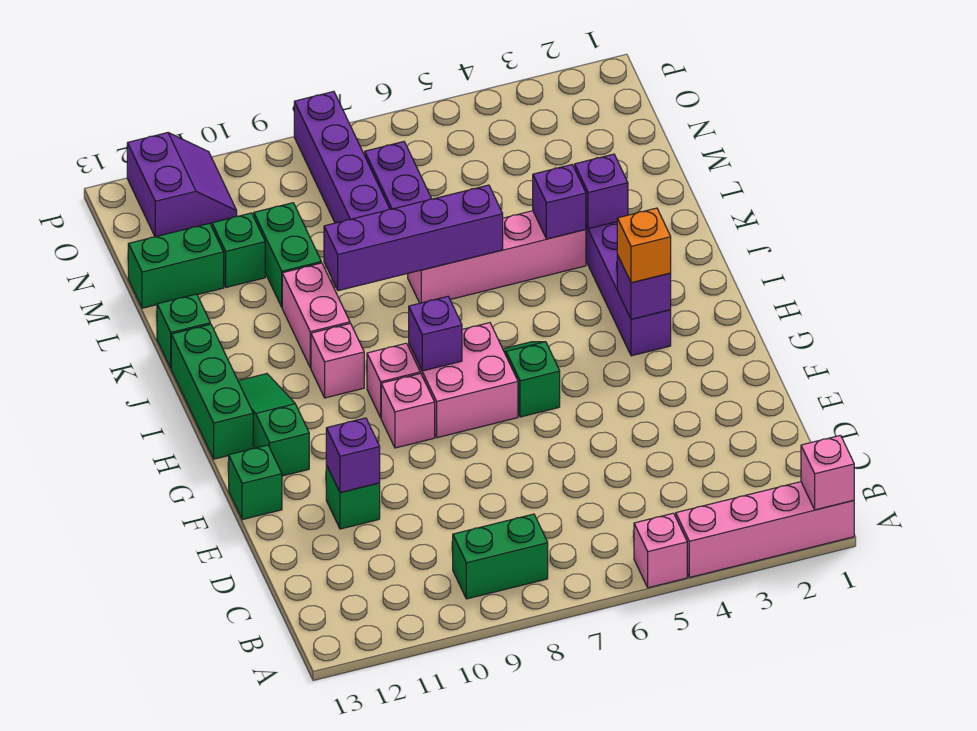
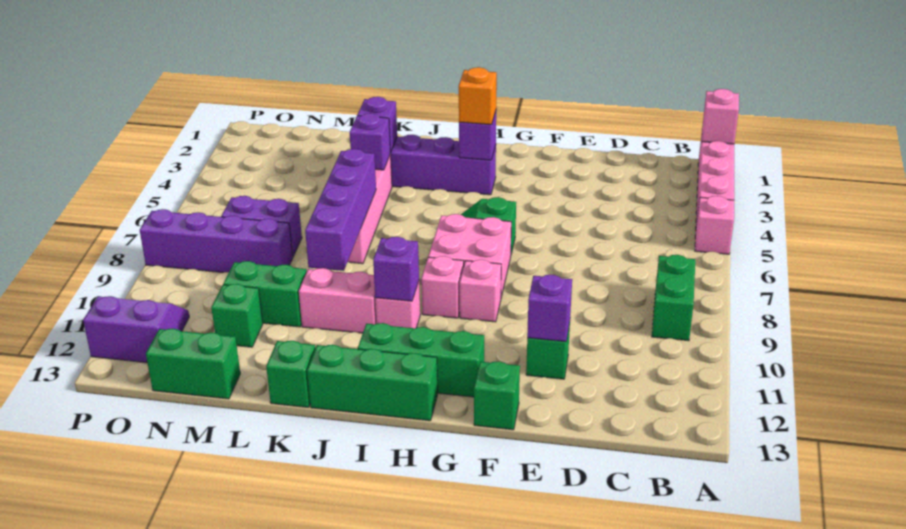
green 1x3 slope [238,374,309,476] -> green 1x3 brick [358,323,484,397]
purple 1x1 brick [409,296,462,371] -> purple 1x1 brick moved to [373,237,419,301]
green 1x2 brick [128,223,224,308] -> green 1x2 brick turned to [146,329,240,399]

